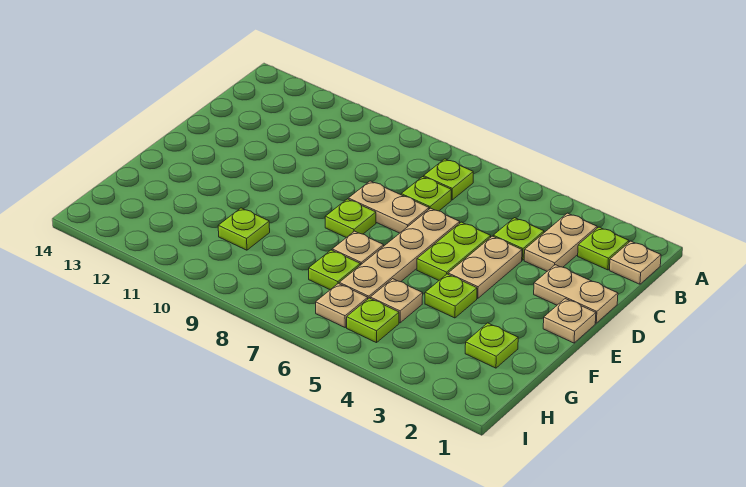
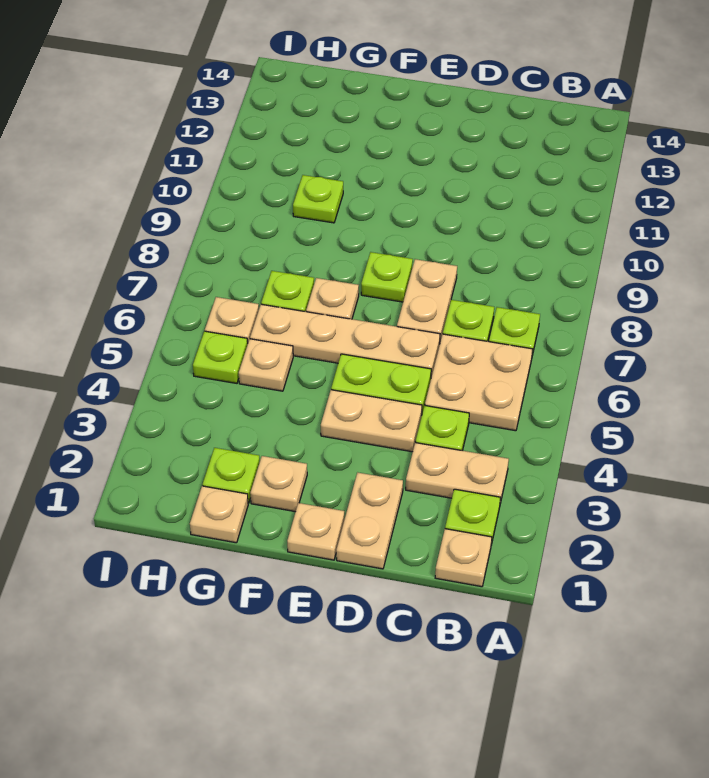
none -> tan 2x2 plate [425,334,533,431]
none -> tan 1x1 plate [250,456,307,512]
lime 1x1 plate [425,274,477,318] -> none
none -> tan 1x1 plate [190,486,248,543]

